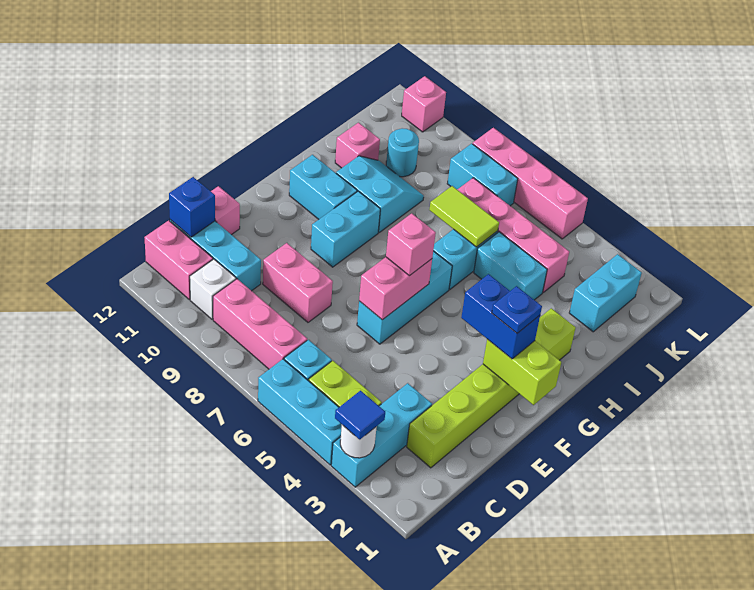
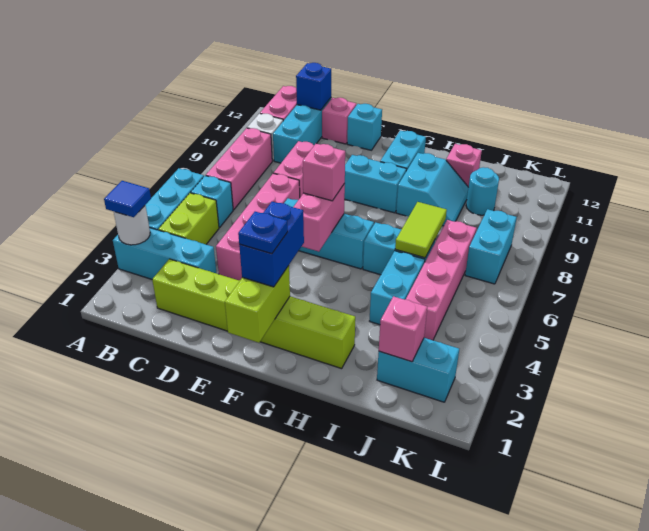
pink 1x2 brick [359,257,432,320] -> pink 1x2 brick turned to [294,184,345,252]
none -> cyan 1x1 brick [347,104,382,150]
pink 1x4 brick [473,128,588,239] -> pink 1x4 brick moved to [216,173,300,280]
pink 1x1 brick [402,76,446,132] -> pink 1x1 brick moved to [379,296,427,362]

